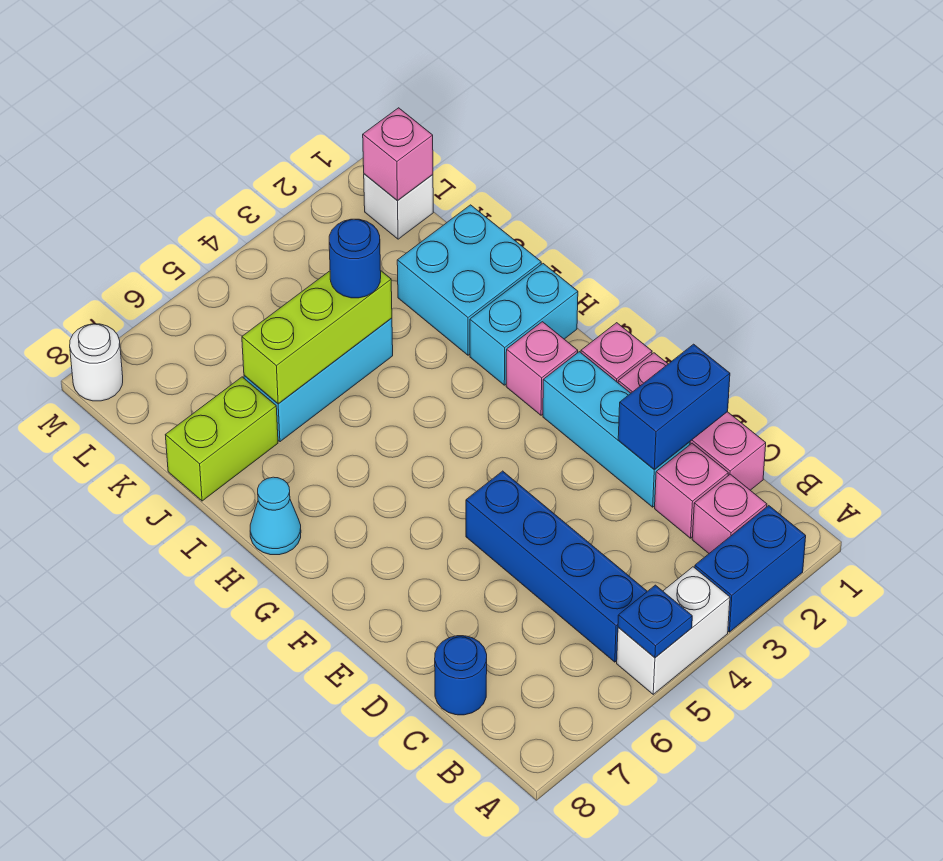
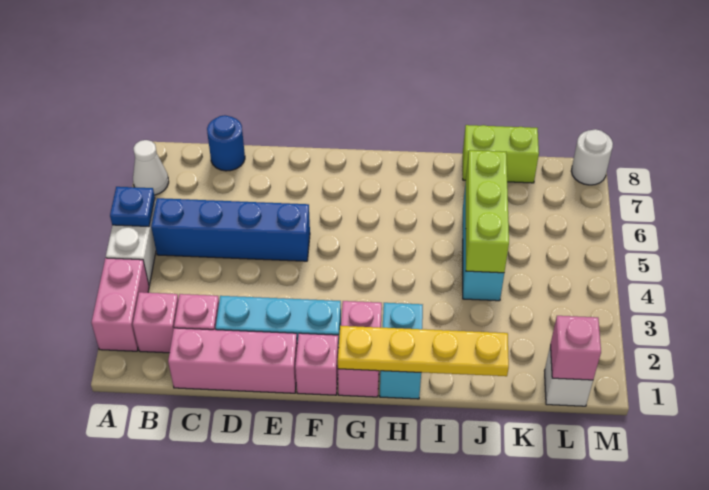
blue 1x2 brick [695,506,806,632] -> pink 1x2 brick [91,258,149,351]
none -> white 1x1 cone [133,140,169,195]
blue 1x2 brick [618,344,730,470] -> none
none -> yellow 1x4 plate [338,326,509,376]
pink 1x1 brick [506,322,578,415] -> pink 1x2 brick [338,301,382,397]
cyan 1x1 cone [250,477,301,555] -> none
cyan 2x2 brick [397,205,541,355] -> none
blue 1x1 round brick [329,219,381,298] -> none
lime 1x2 brick [166,377,278,501] -> lime 1x2 brick turned to [463,125,539,183]

